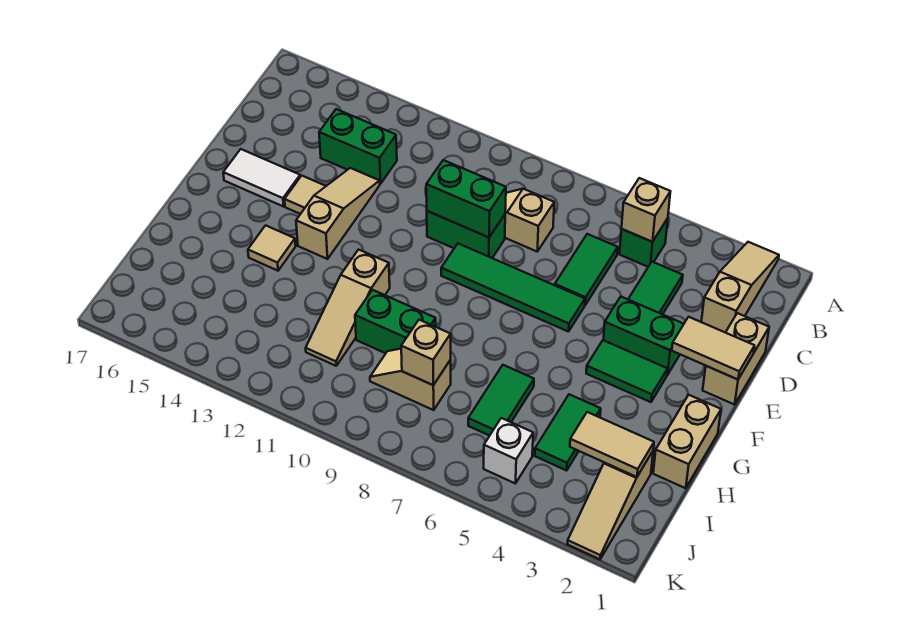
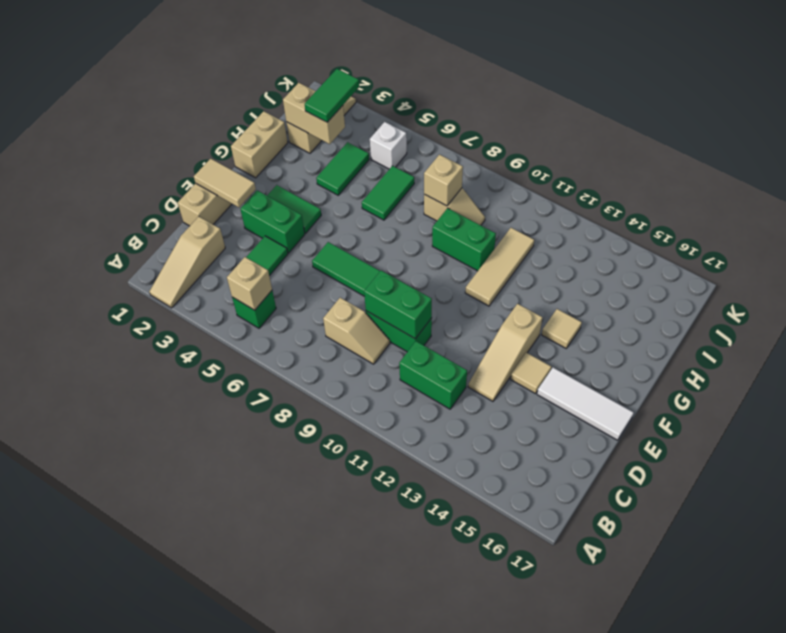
green 1x2 tile [555,234,618,305] -> green 1x2 tile moved to [305,69,359,122]
green 1x2 brick [319,109,397,184] -> green 1x2 brick moved to [399,341,467,409]
white 1x2 tile [223,149,300,207] -> white 1x3 tile [537,368,634,440]
tan 1x3 slope [306,250,390,366] -> tan 1x3 tile [465,228,534,306]
tan 1x2 tile [570,412,654,477] -> tan 1x2 brick [283,83,345,144]

